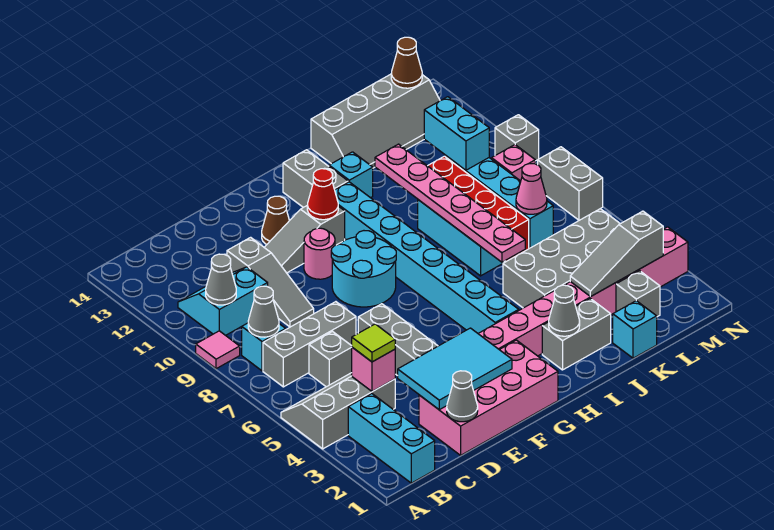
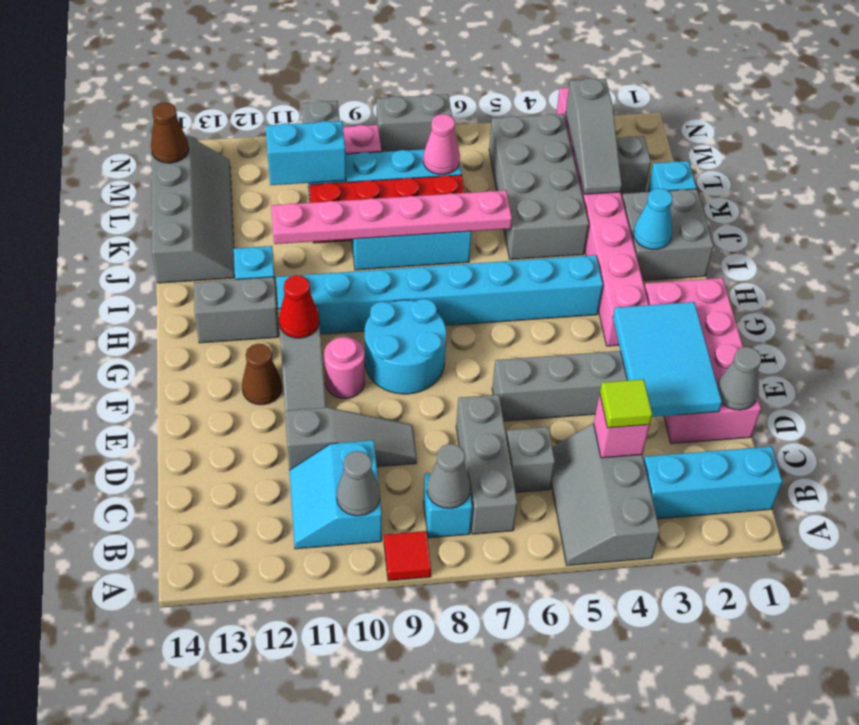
pink 1x1 tile [196,331,240,369] -> red 1x1 tile [384,531,431,581]
grey 1x2 brick [542,299,611,370] -> grey 2x2 brick [622,189,714,281]
grey 1x1 cone [549,285,580,336] -> cyan 1x1 cone [634,188,673,249]

